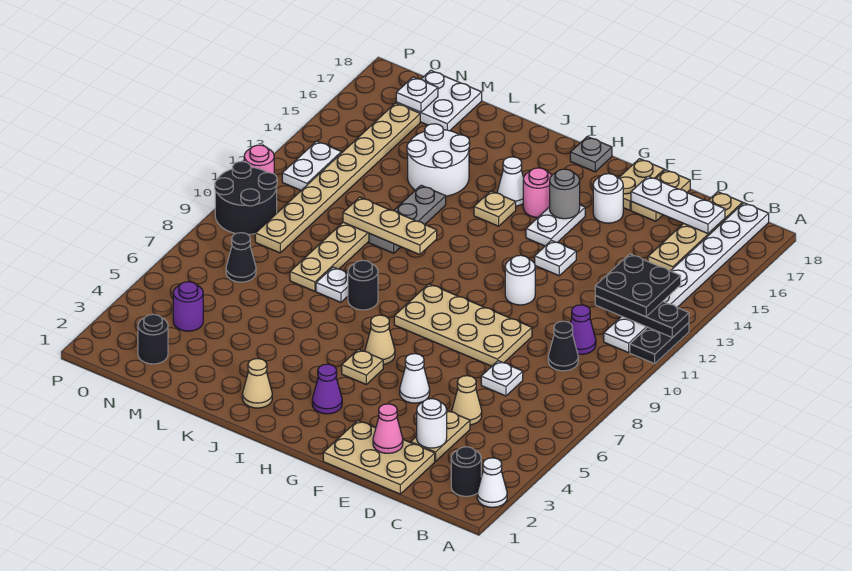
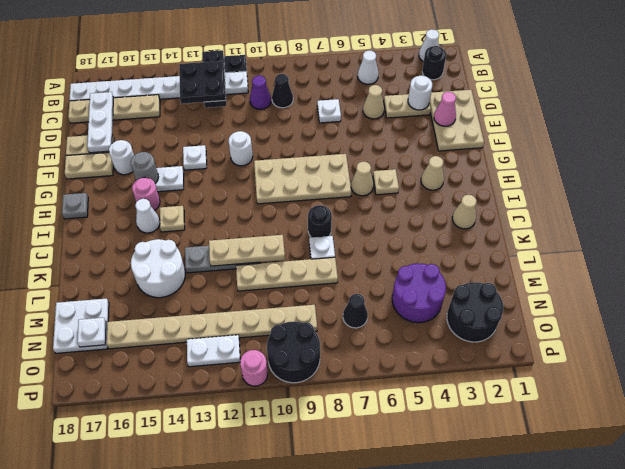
tan 2x4 plate [394,284,532,366] -> tan 2x4 plate turned to [254,154,351,204]
white 1x1 cone [400,354,430,403] -> white 1x1 cone moved to [358,51,378,84]
purple 1x1 cone [312,364,342,414] -> tan 1x1 cone [421,156,444,190]
tan 1x3 plate [343,197,437,255] -> tan 1x3 plate turned to [209,235,285,266]
black 1x1 round brick [138,314,168,364] -> black 2x2 round brick [447,282,503,342]
purple 1x1 round brick [173,282,203,331] -> purple 2x2 round brick [392,264,446,323]

